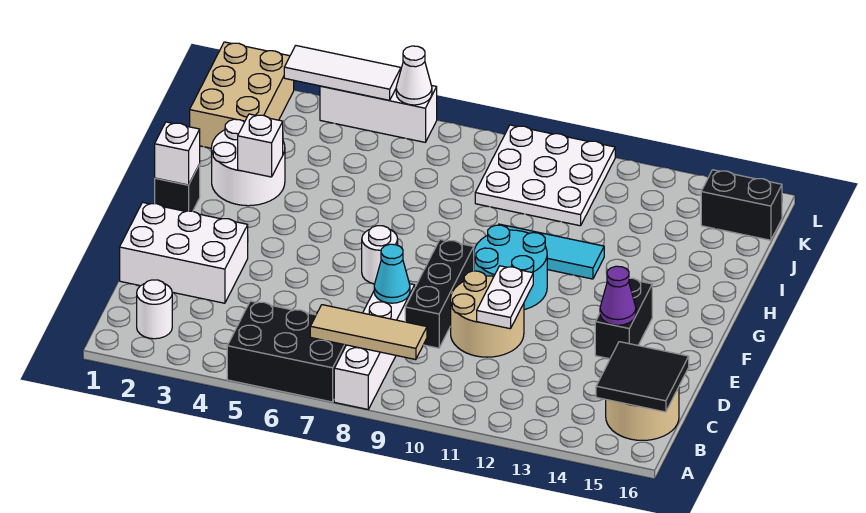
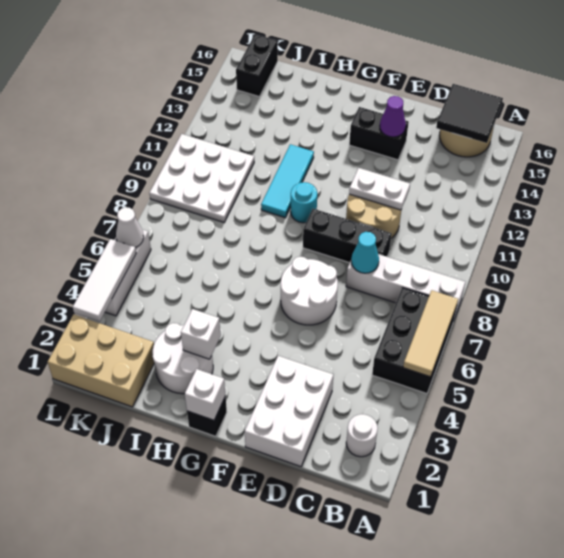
tan 1x3 tile [310,305,427,360] -> tan 1x3 tile moved to [403,290,458,377]
white 1x1 round brick [362,226,398,284] -> white 2x2 round brick [281,257,338,325]
cyan 2x2 round brick [474,225,547,310] -> cyan 1x1 round brick [291,182,317,223]

